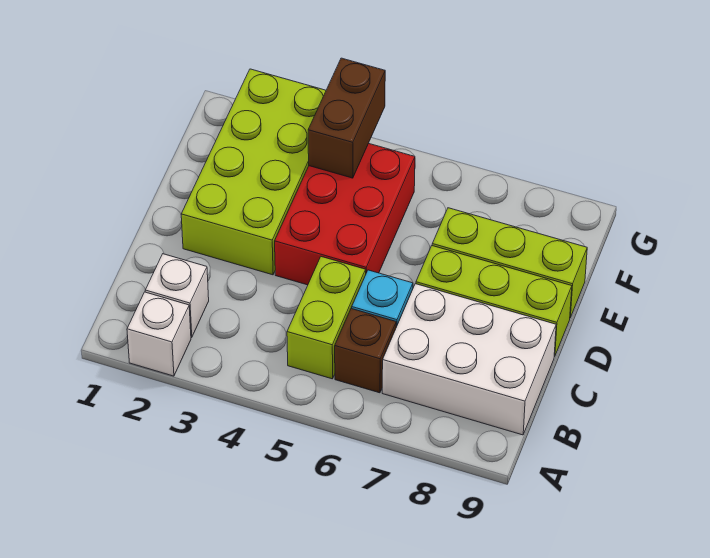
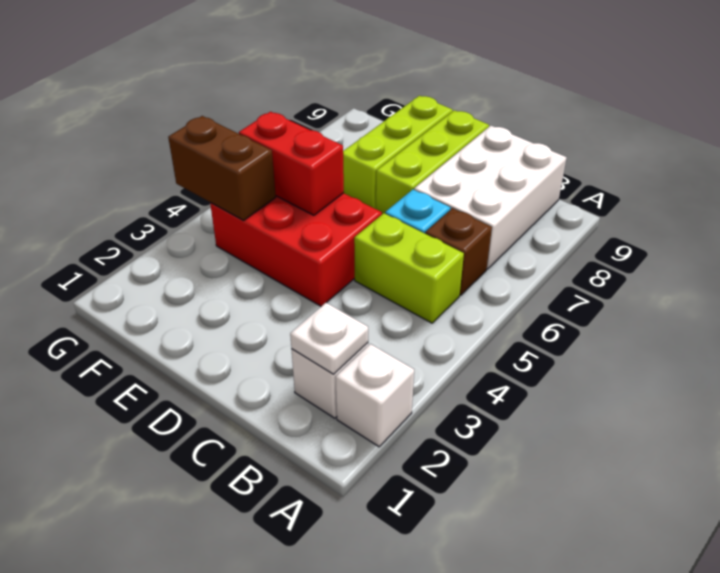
none -> white 1x1 plate [290,303,368,374]
lime 2x4 brick [181,69,326,275] -> none
none -> red 1x2 brick [239,112,344,215]

